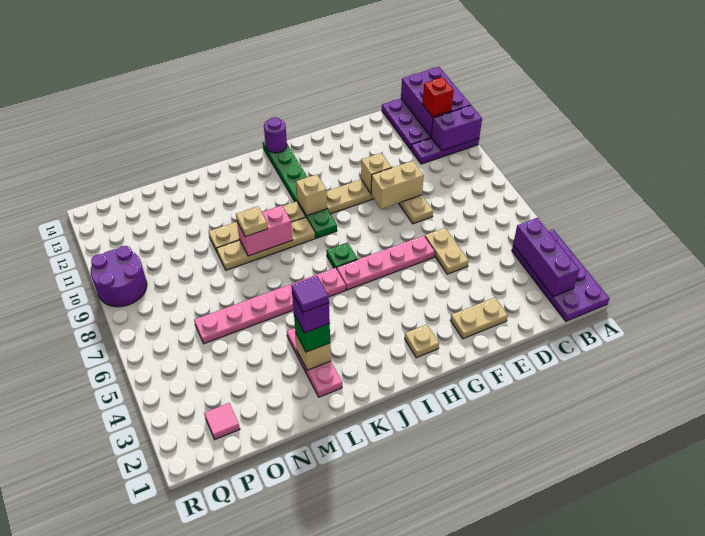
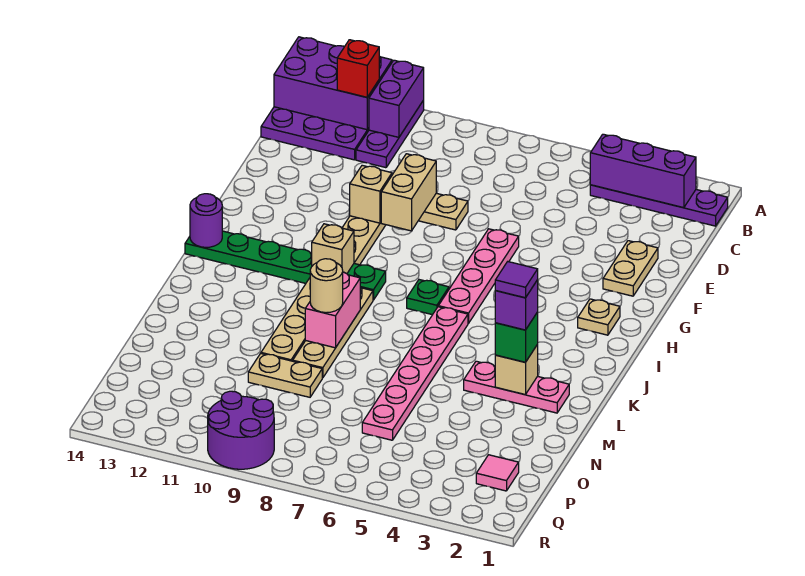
purple 2x4 plate [512,230,609,321] -> purple 1x4 plate [590,185,728,226]
tan 1x2 plate [425,228,469,274] -> tan 1x2 plate moved to [248,353,322,397]
tan 1x1 plate [236,206,268,237] -> tan 1x1 round brick [310,259,343,313]

